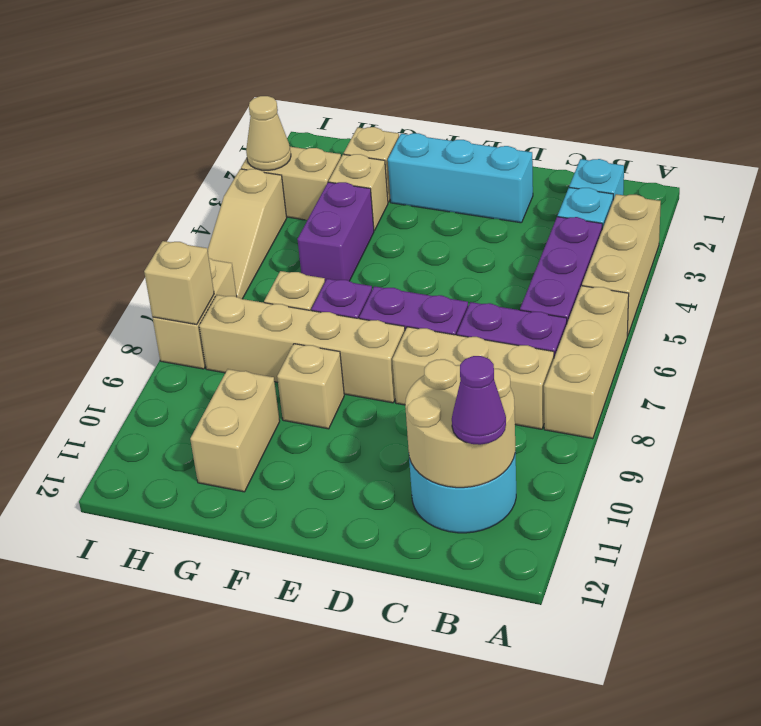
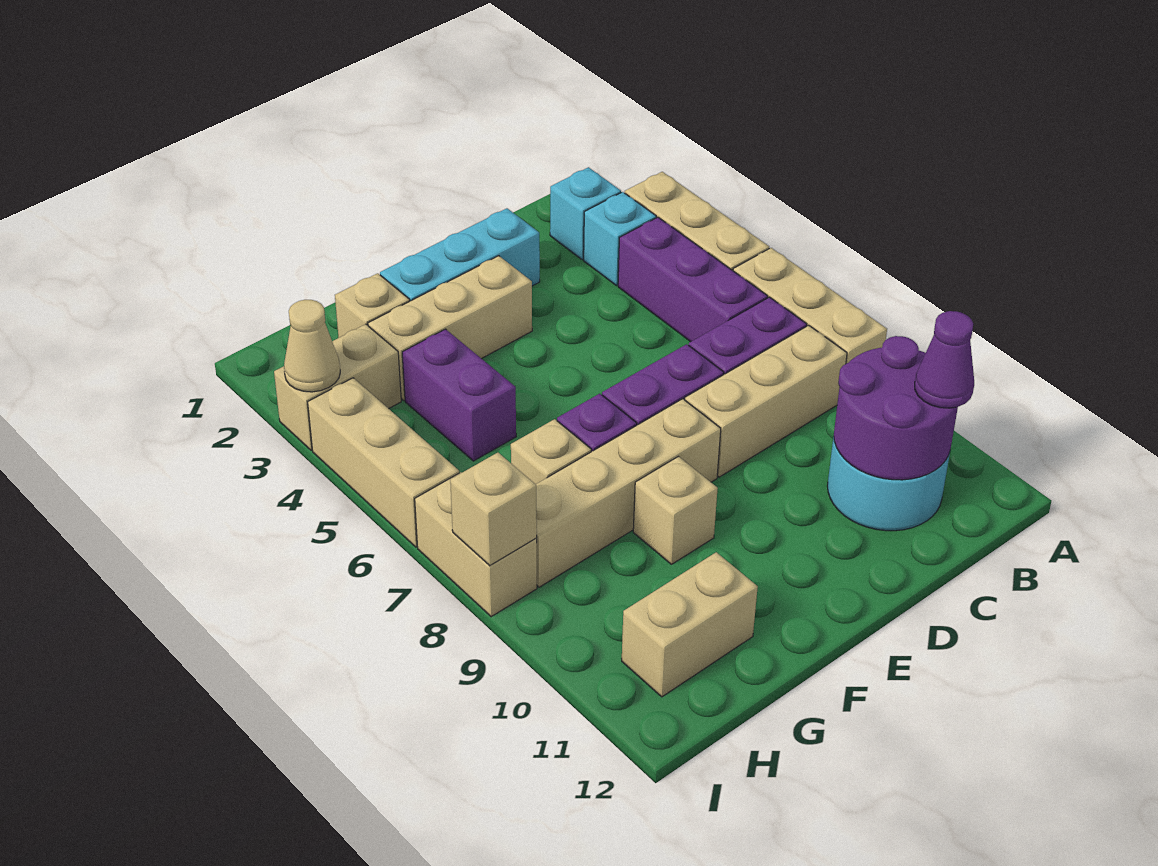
tan 2x2 round brick [405,359,515,488] -> purple 2x2 round brick [834,336,958,480]
tan 1x1 brick [329,154,388,231] -> tan 1x3 brick [368,256,532,400]
tan 1x2 brick [190,369,280,492] -> tan 1x2 brick turned to [622,552,758,697]
tan 1x3 slope [208,169,287,299] -> tan 1x3 brick [308,378,459,547]

